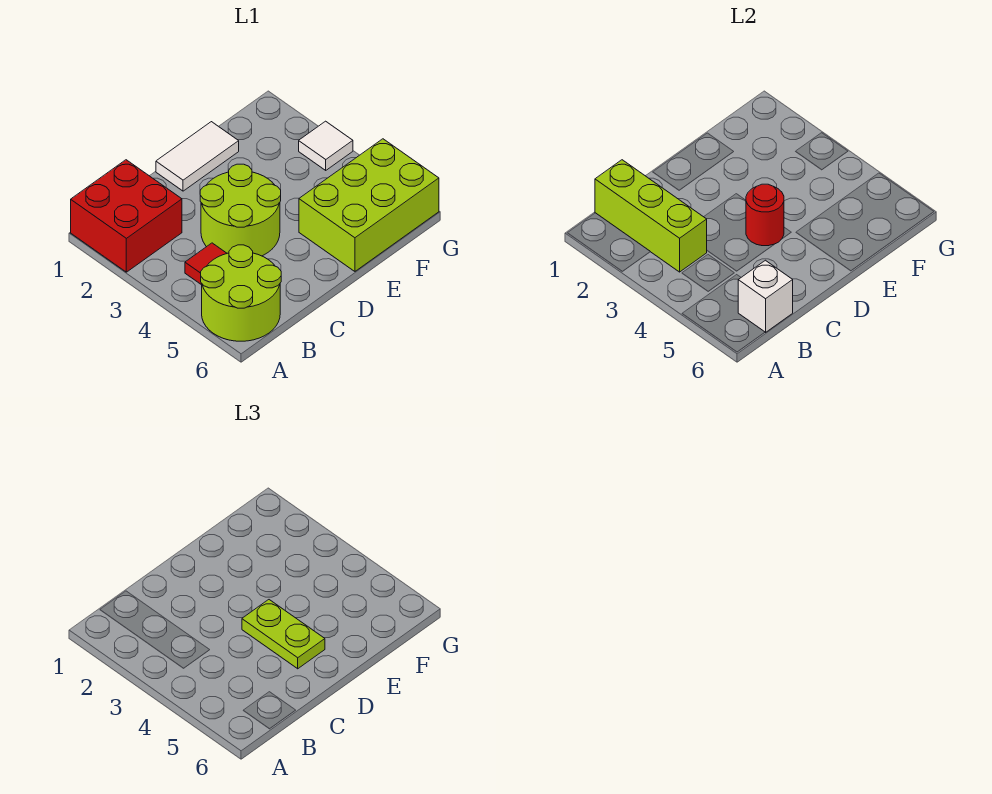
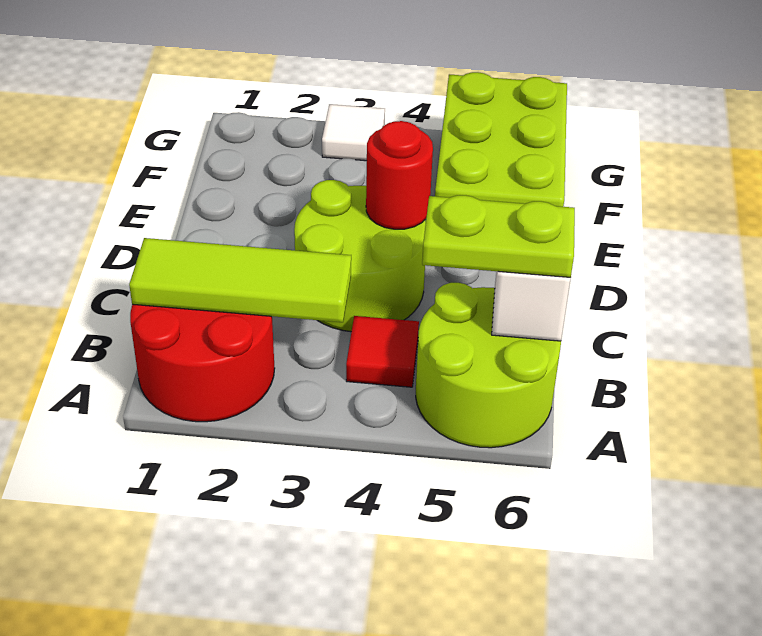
red 2x2 brick [71,160,182,272] -> red 2x2 round brick [130,304,275,422]
lime 1x3 brick [595,160,707,272] -> lime 1x3 tile [129,238,351,322]
white 1x2 tile [156,122,239,191] -> none
lime 1x2 plate [242,600,325,669] -> lime 1x2 plate moved to [422,195,575,277]

